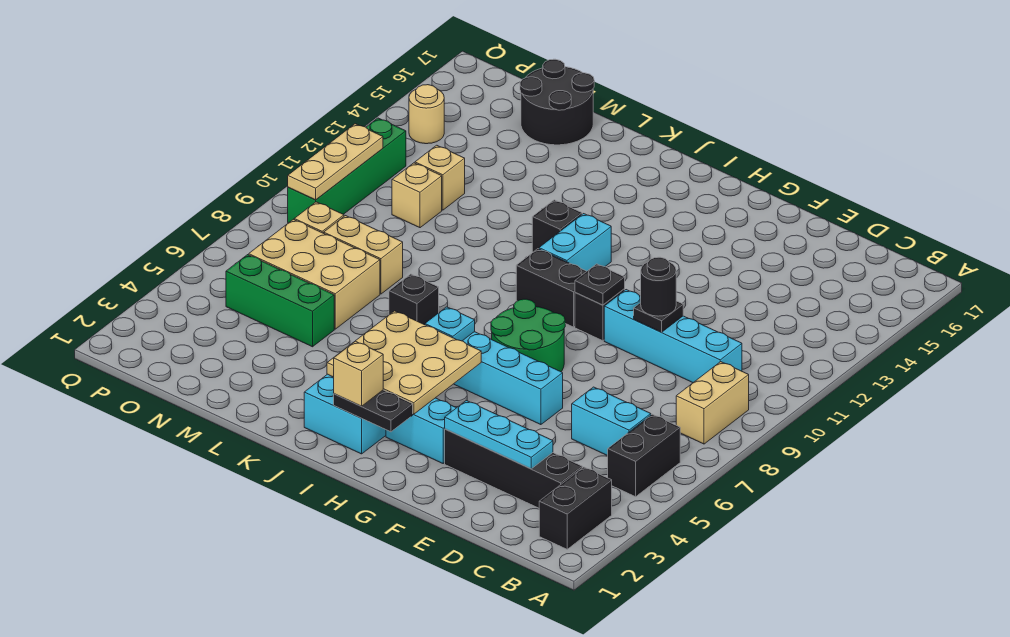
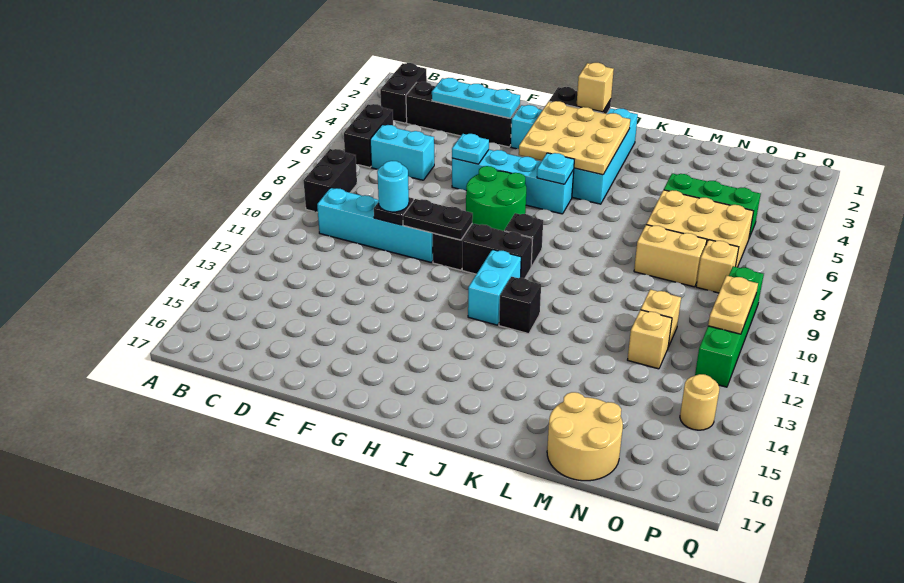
tan 1x2 brick [676,362,749,444] -> black 1x2 brick [304,149,357,212]
black 1x1 round brick [640,257,676,316] -> cyan 1x1 round brick [377,161,409,212]
none -> cyan 1x1 plate [452,134,489,164]
black 1x1 plate [575,264,625,305] -> black 1x2 plate [403,199,473,240]
black 1x1 brick [389,274,439,325] -> black 1x1 brick moved to [504,213,543,267]
black 2x2 round brick [520,59,594,145] -> tan 2x2 round brick [547,392,623,481]
tan 1x3 plate [288,124,383,200] -> tan 1x2 plate [708,276,758,334]

